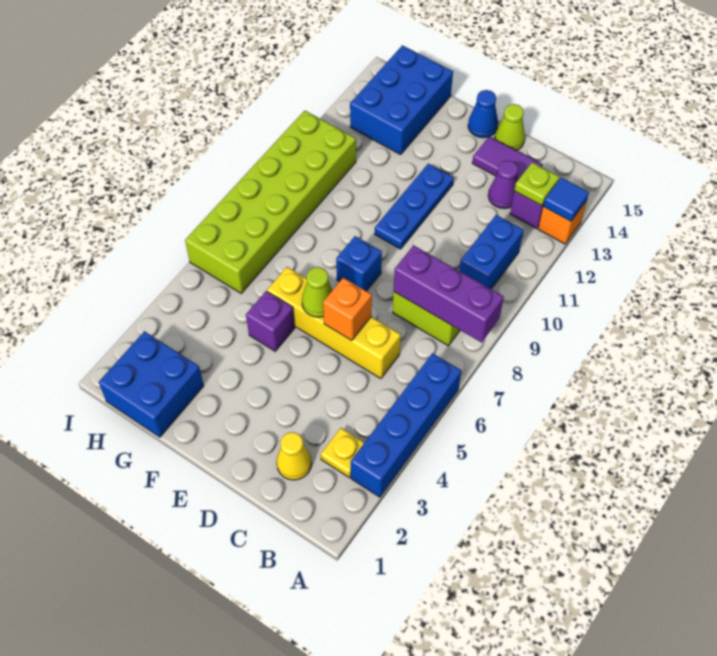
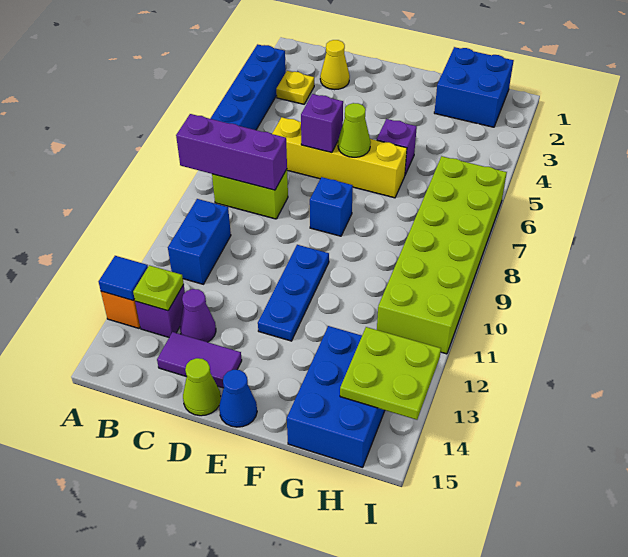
orange 1x1 brick [323,278,372,341] -> purple 1x1 brick [301,94,343,153]
none -> lime 2x2 plate [340,327,441,420]

